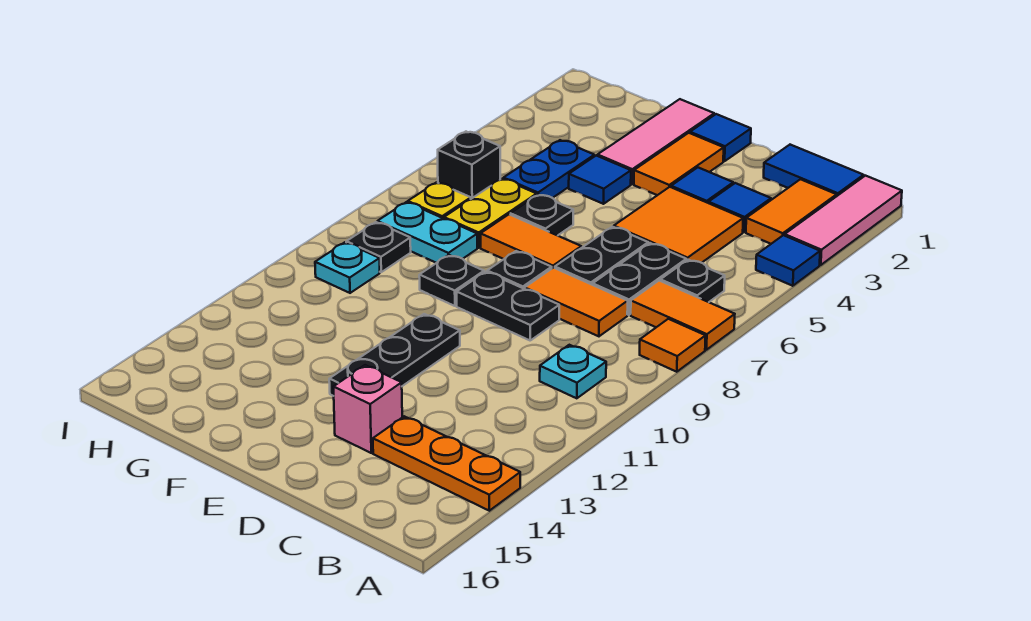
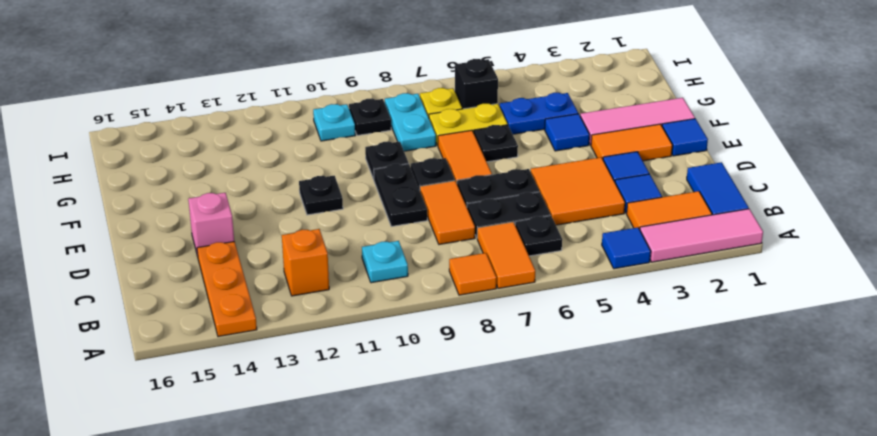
none -> orange 1x1 brick [282,229,329,296]
black 1x3 plate [329,314,460,396] -> black 1x1 plate [299,176,343,215]

